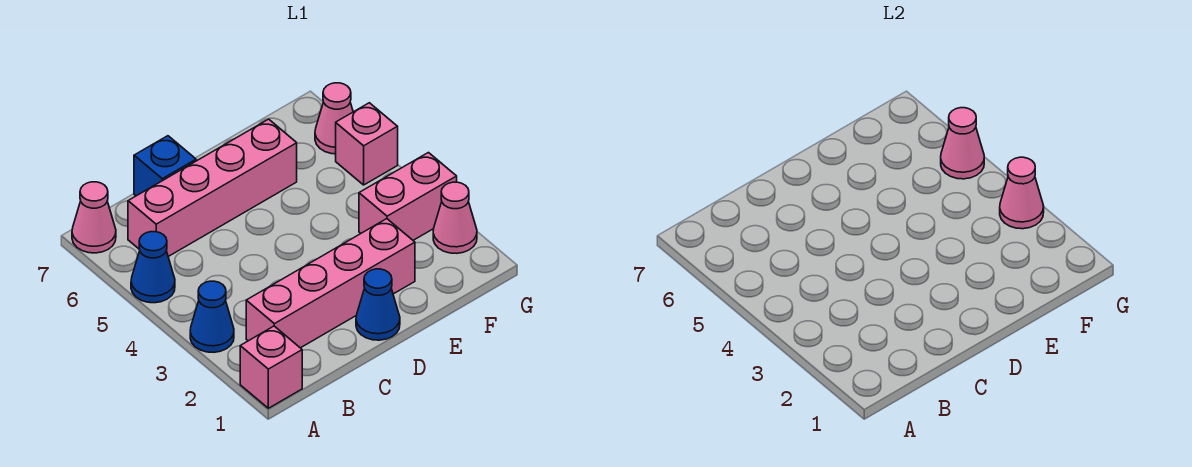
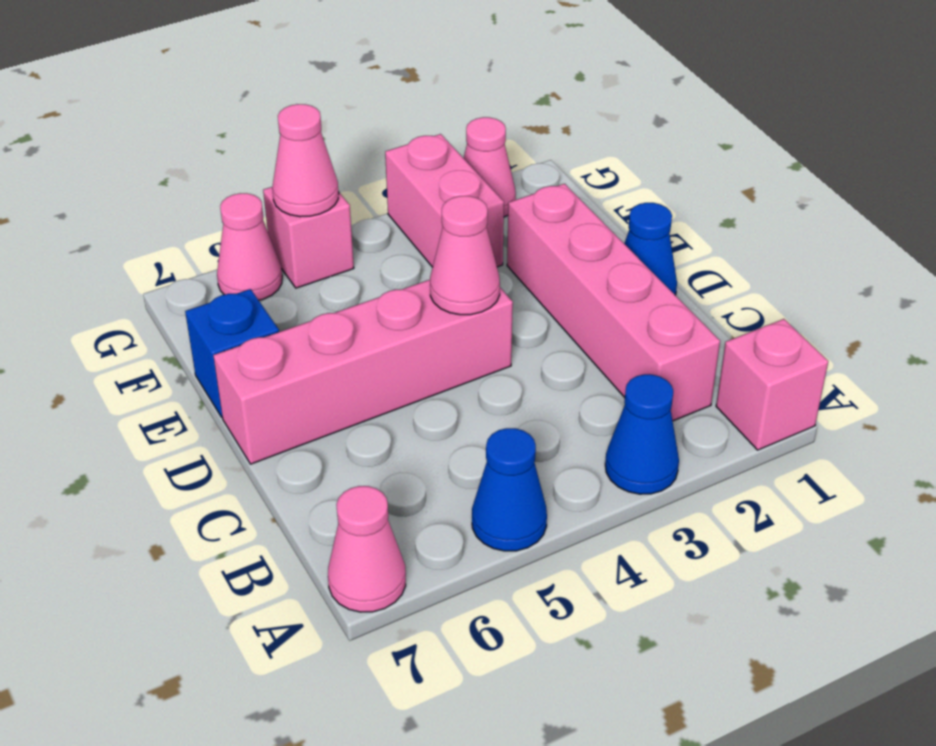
pink 1x4 brick [128,119,297,257] -> pink 1x4 brick turned to [213,280,513,464]
blue 1x1 brick [134,136,196,196] -> blue 1x1 brick moved to [185,289,279,417]
pink 1x1 cone [1000,157,1044,229] -> pink 1x1 cone moved to [430,196,500,315]

